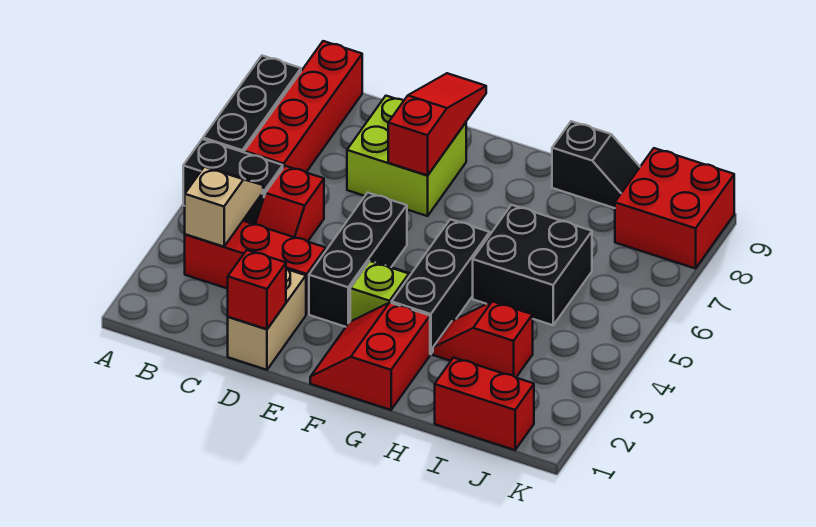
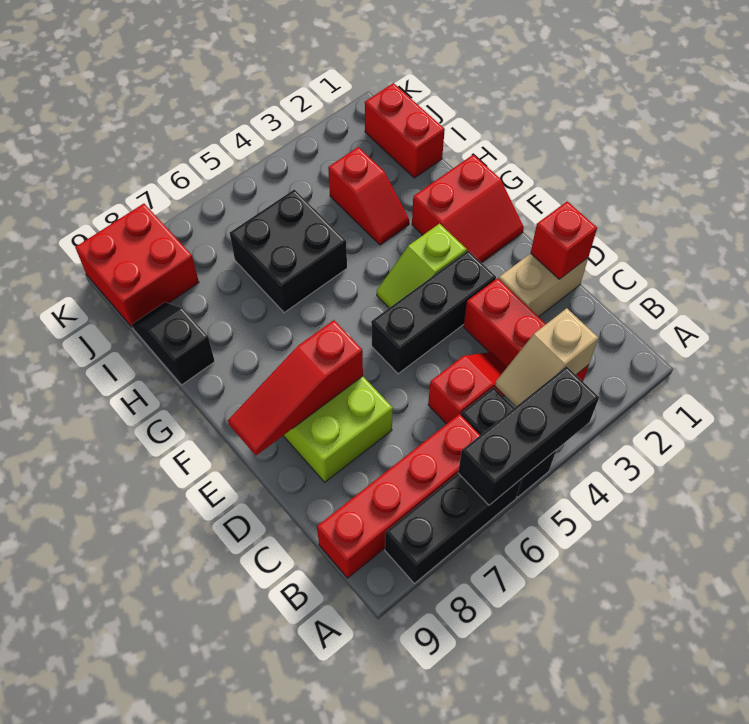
black 1x3 brick [392,219,490,354] -> black 1x3 brick moved to [458,366,599,505]

